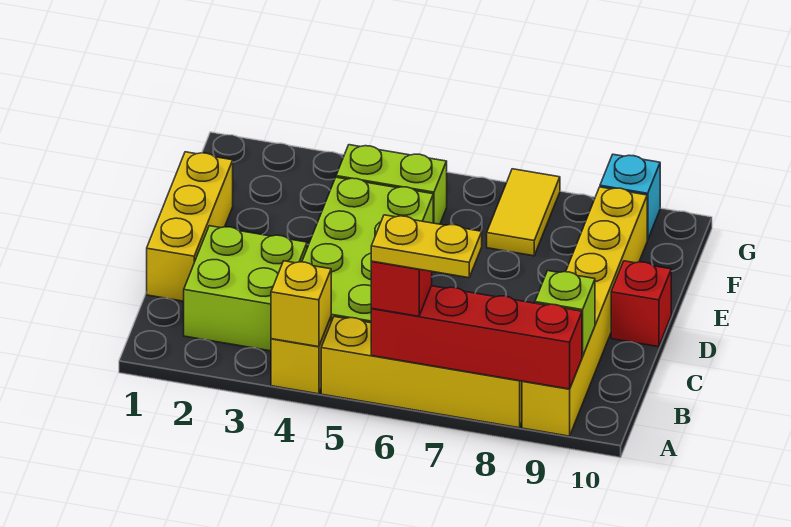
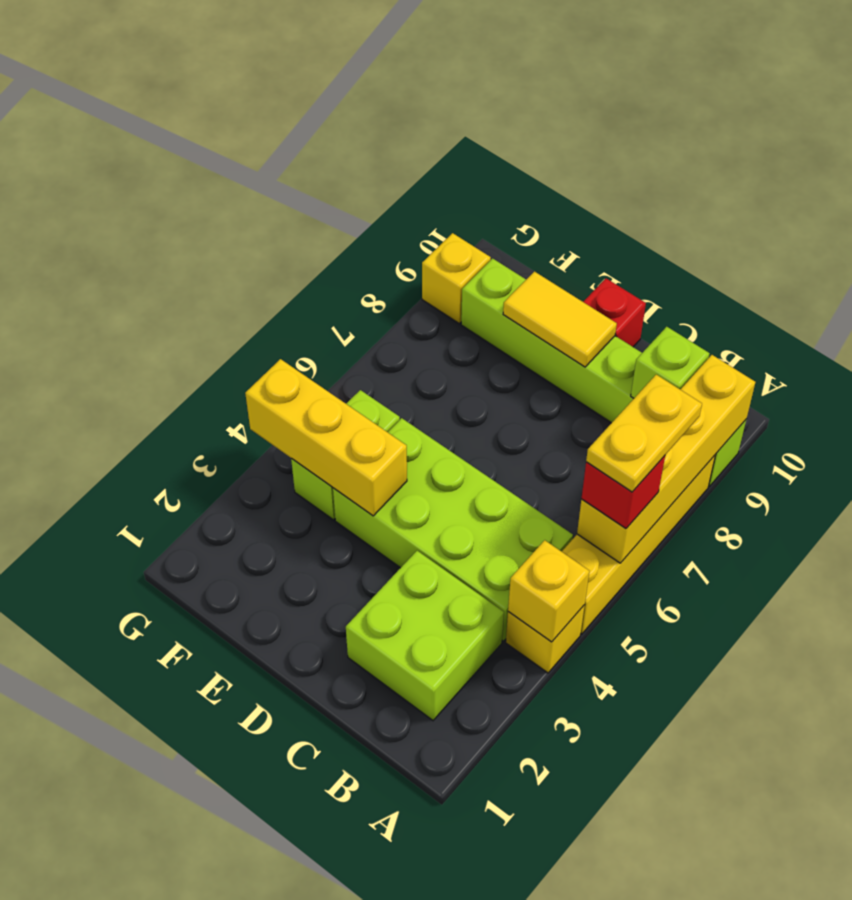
red 1x4 brick [371,286,582,389] -> yellow 1x4 brick [577,355,755,563]
yellow 1x6 brick [522,187,647,436] -> lime 1x6 brick [461,258,746,486]
yellow 1x3 brick [147,152,233,301] -> yellow 1x3 brick moved to [245,359,407,516]
yellow 1x2 tile [487,169,560,256] -> yellow 1x2 tile moved to [503,271,617,367]
cyan 1x1 brick [600,154,660,240] -> yellow 1x1 brick [422,233,491,323]

